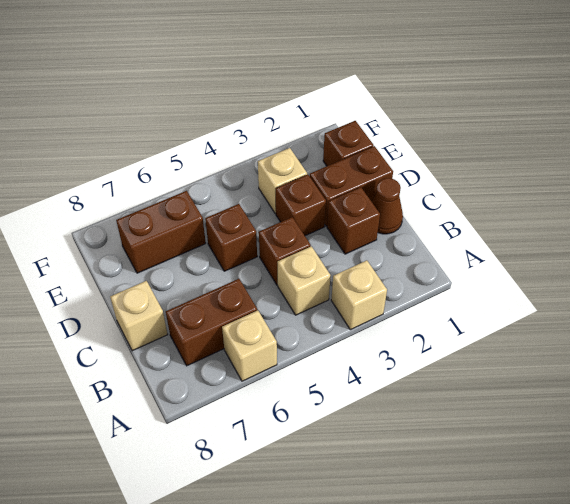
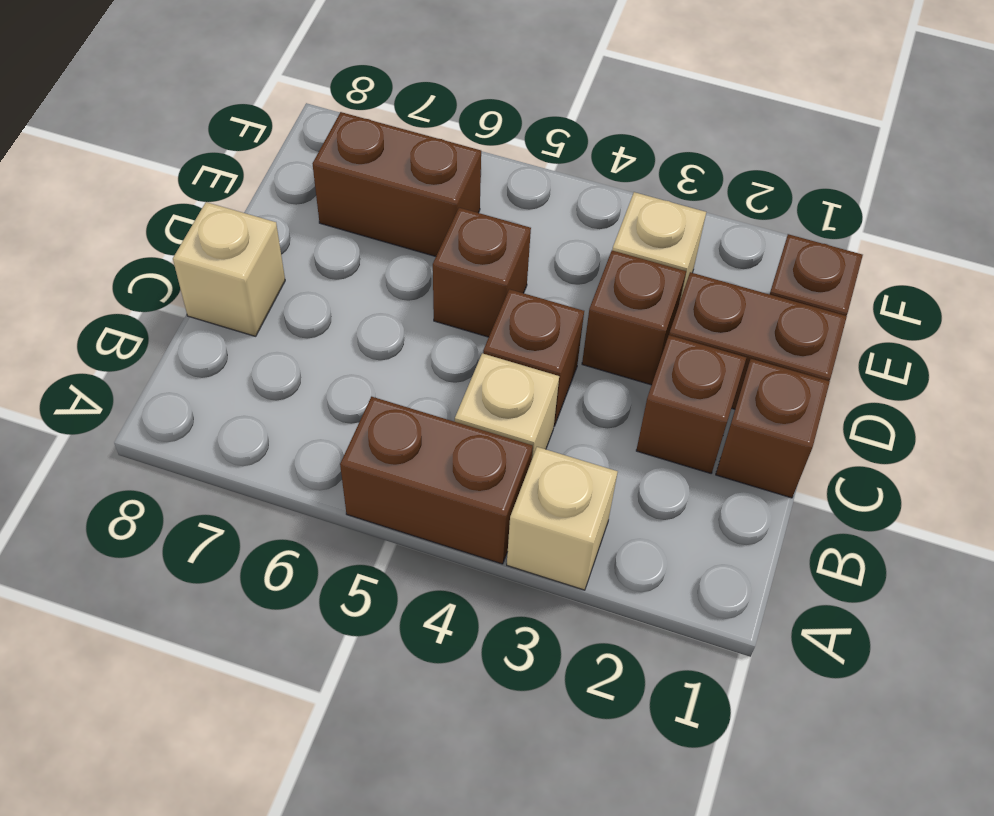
tan 1x1 brick [222,310,277,381] -> none
brown 1x2 brick [166,279,257,366] -> brown 1x2 brick moved to [340,397,533,564]
brown 1x1 cone [372,178,403,234] -> brown 1x1 brick [716,359,830,498]

